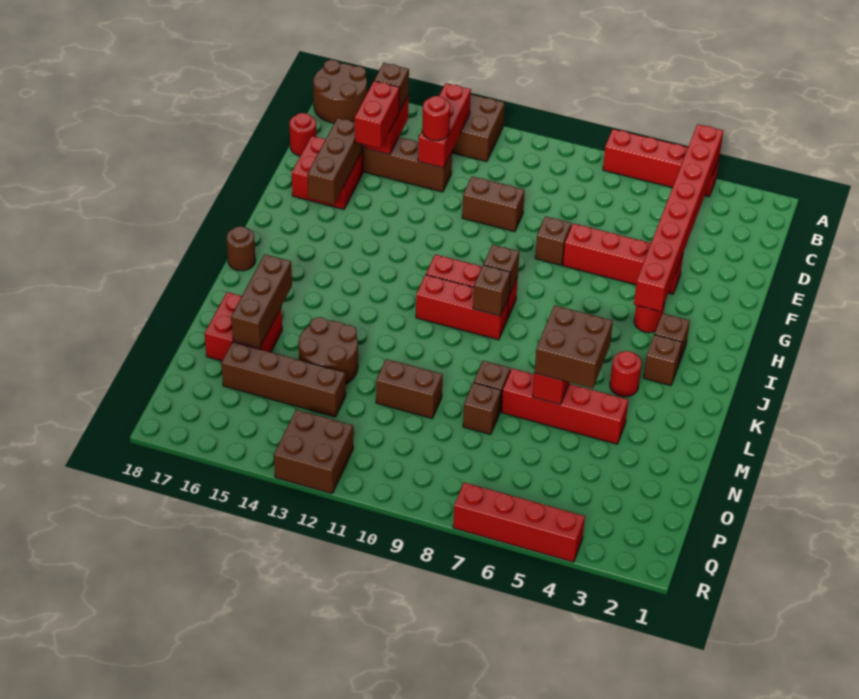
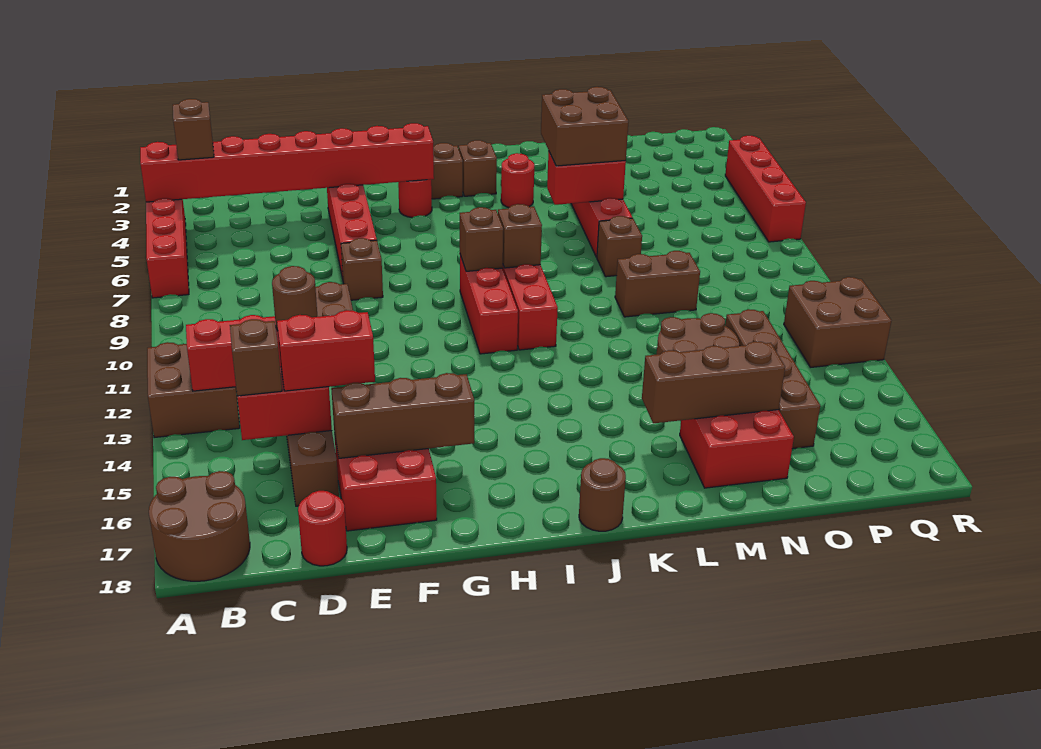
red 1x1 round brick [422,96,450,141] -> brown 1x1 round brick [272,266,318,331]
brown 1x1 brick [463,382,501,435] -> brown 1x1 brick moved to [173,99,214,160]
brown 1x2 brick [376,359,443,418] -> brown 1x2 brick turned to [615,251,700,317]

